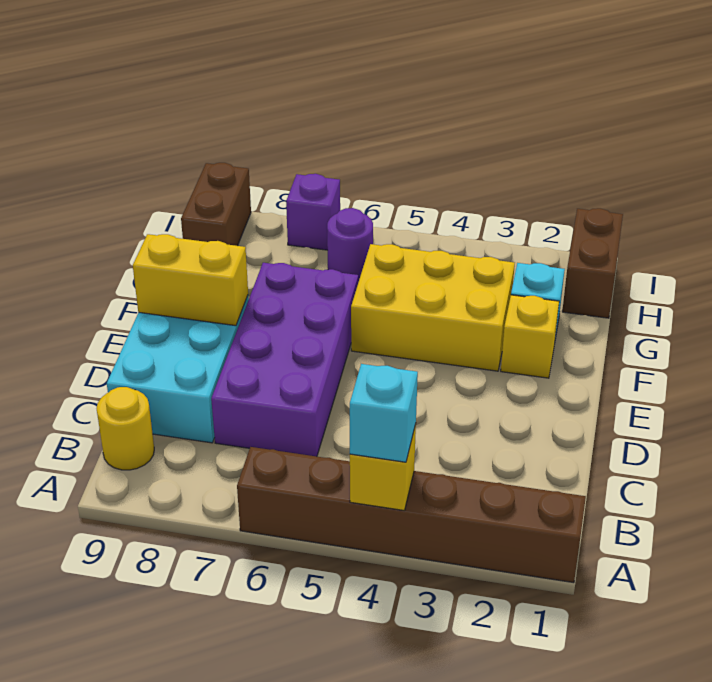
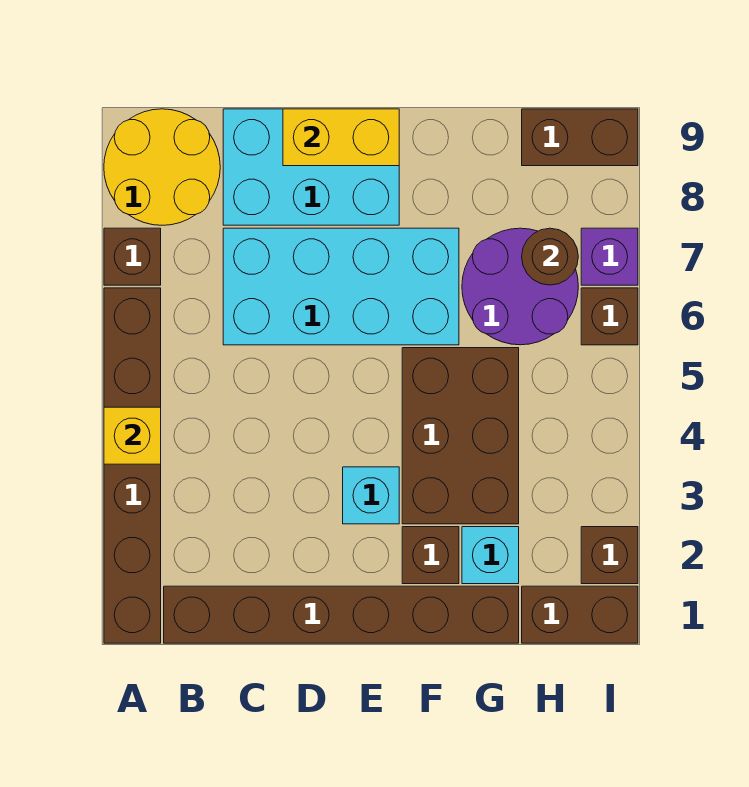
cyan 1x1 brick [350,364,418,462] -> cyan 1x1 brick moved to [343,467,399,524]
none -> brown 1x1 brick [104,228,161,285]
none -> brown 1x6 brick [164,586,519,643]
yellow 1x1 round brick [97,387,154,470] -> yellow 2x2 round brick [104,109,220,225]
purple 2x4 brick [211,263,358,456] -> cyan 2x4 brick [223,228,459,345]
yellow 1x2 brick [133,234,248,326] -> yellow 1x2 brick turned to [283,109,399,166]
yellow 1x1 brick [501,295,559,378] -> brown 1x1 brick [402,527,459,584]
yellow 2x3 brick [351,244,515,371] -> brown 2x3 brick [402,348,519,524]
purple 1x1 round brick [327,208,373,282] -> purple 2x2 round brick [462,228,578,345]
none -> brown 1x1 round brick [522,228,578,285]
none -> brown 1x1 brick [581,527,638,584]
none -> brown 1x1 brick [581,288,638,345]

